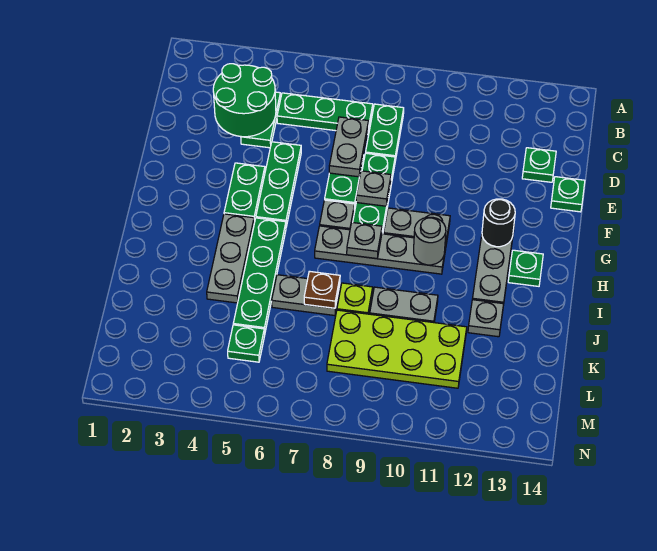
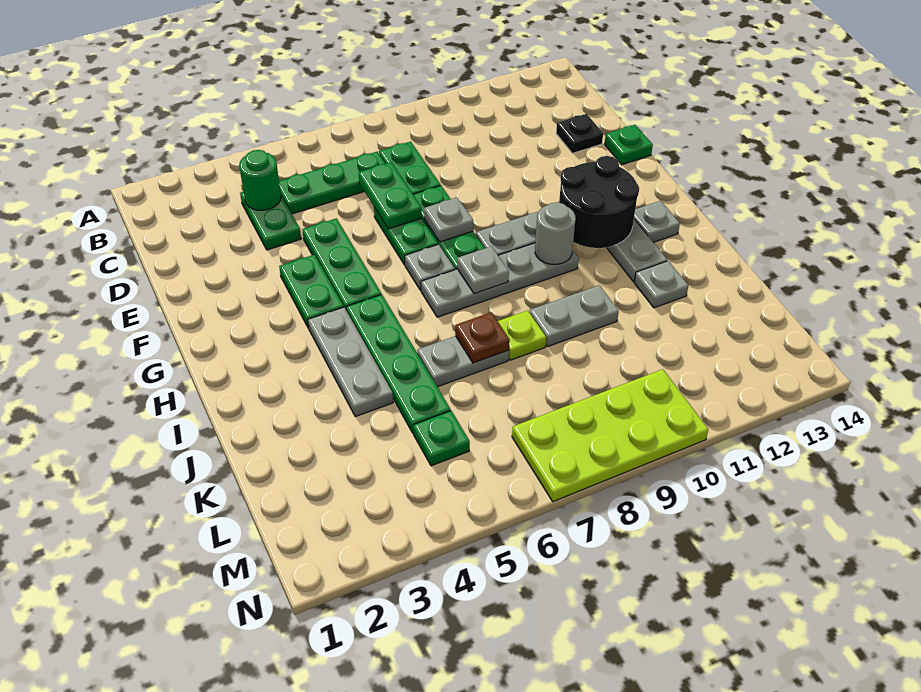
green 2x2 round brick [213,64,276,137] -> green 1x1 round brick [239,150,281,210]
grey 1x2 plate [329,117,369,177] -> green 1x2 plate [358,162,422,229]
green 1x1 plate [522,148,556,182] -> black 1x1 plate [556,114,603,153]
black 1x1 round brick [482,199,515,247] -> black 2x2 round brick [559,156,639,248]
green 1x1 plate [508,250,543,286] -> grey 1x1 plate [634,201,680,242]
lime 2x4 plate [327,310,467,388] -> lime 2x4 plate moved to [512,369,708,502]

